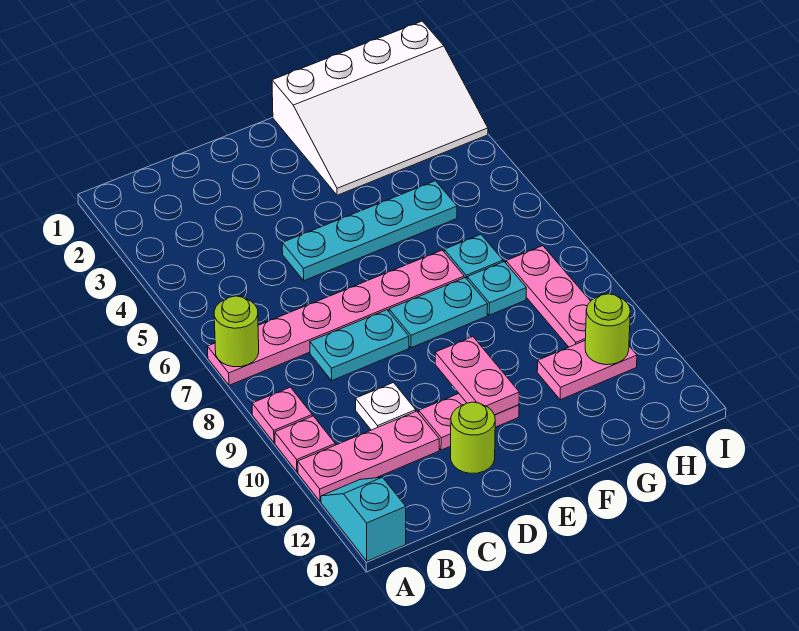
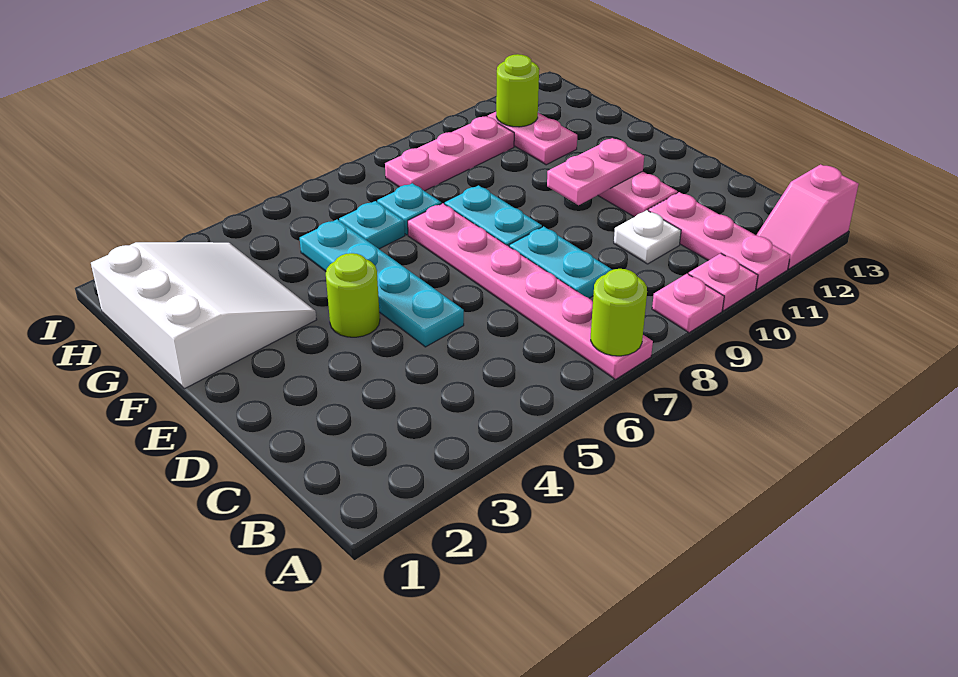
cyan 1x2 slope [321,477,406,561] -> pink 1x2 slope [757,164,859,269]
lime 1x1 round brick [451,402,495,473] -> lime 1x1 round brick moved to [326,253,380,337]
white 3x4 slope [272,21,488,195] -> white 3x3 slope [91,242,317,389]
cyan 1x1 plate [467,262,526,315] -> cyan 1x1 plate moved to [339,201,405,249]

